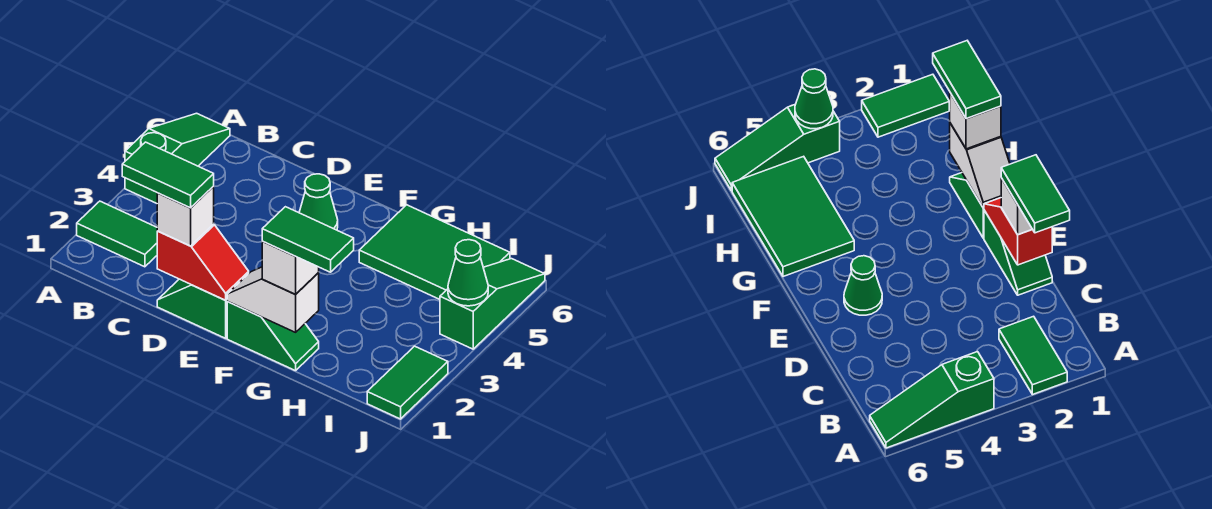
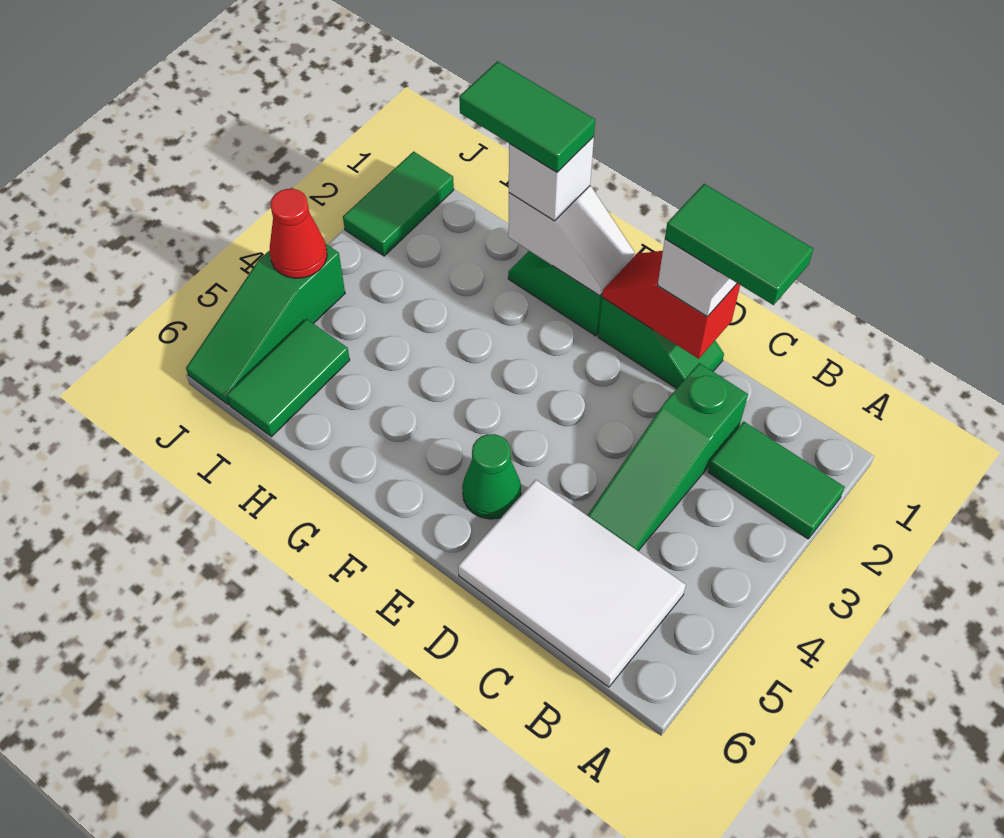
green 1x3 slope [125,113,230,203] -> green 1x3 slope moved to [587,363,748,551]
none -> white 2x3 tile [458,480,686,687]
green 2x3 tile [359,205,510,299] -> green 1x2 tile [227,319,350,437]
green 1x1 cone [448,240,488,306] -> red 1x1 cone [270,189,327,278]

